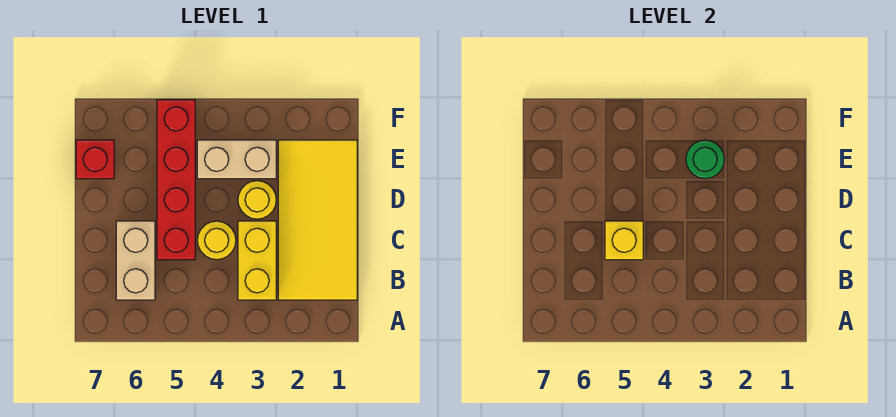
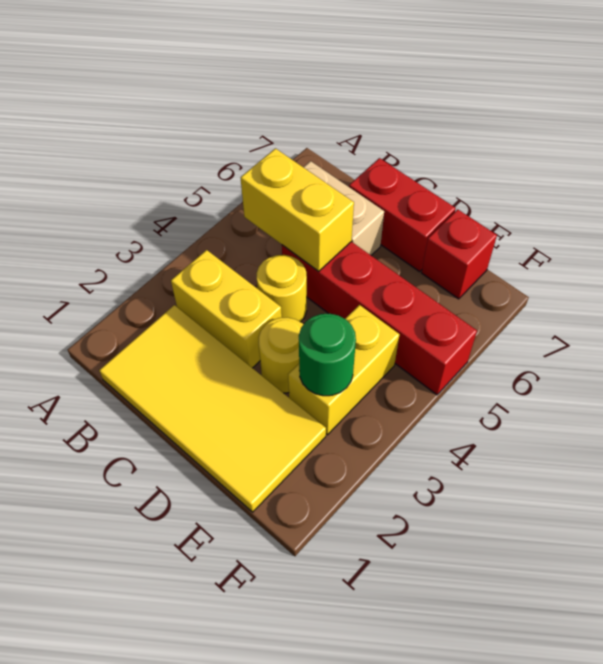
yellow 1x1 brick [605,221,643,260] -> yellow 1x2 brick [241,148,354,271]
none -> red 1x2 brick [349,158,456,272]
tan 1x2 brick [197,140,276,179] -> yellow 1x2 brick [288,305,400,435]

